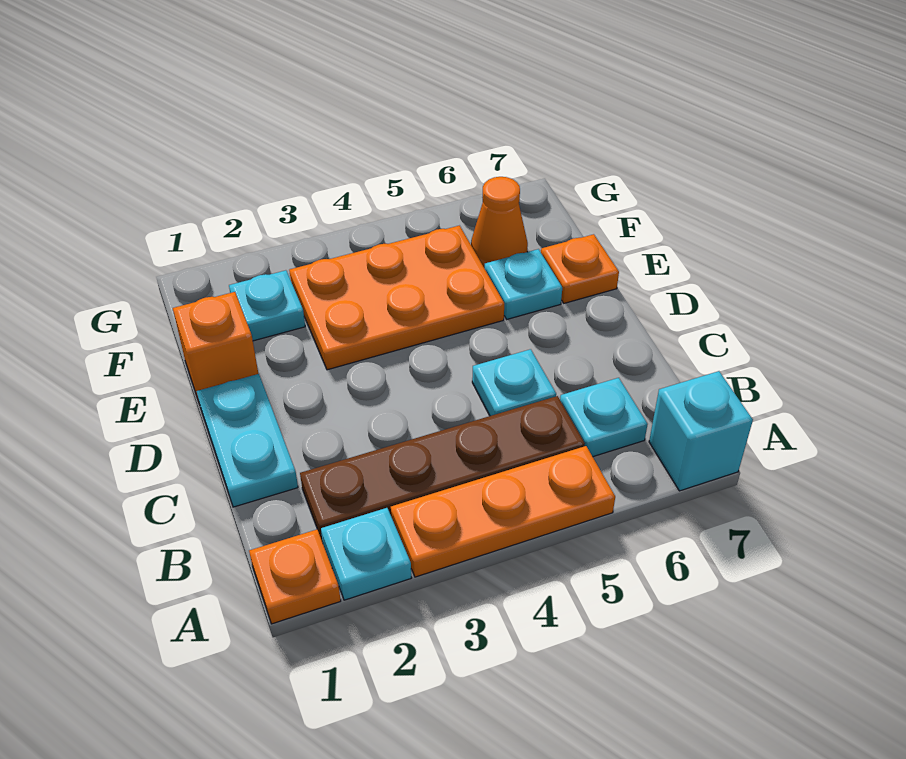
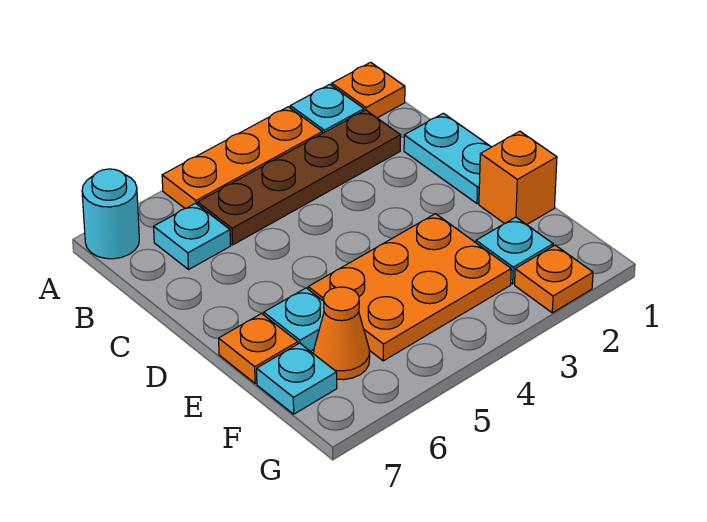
cyan 1x1 brick [649,371,753,491] -> cyan 1x1 round brick [82,169,139,259]
cyan 1x1 plate [472,349,556,416] -> cyan 1x1 plate moved to [257,343,337,414]
none -> orange 1x1 plate [515,245,593,313]

